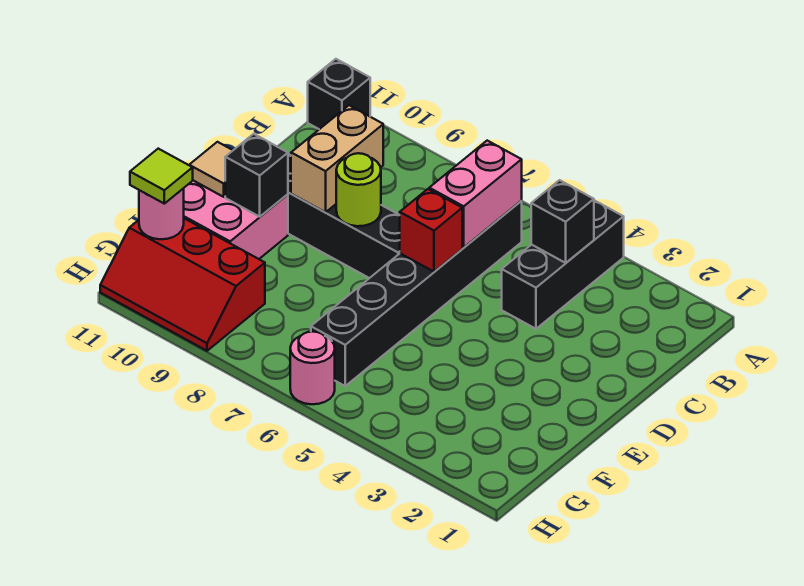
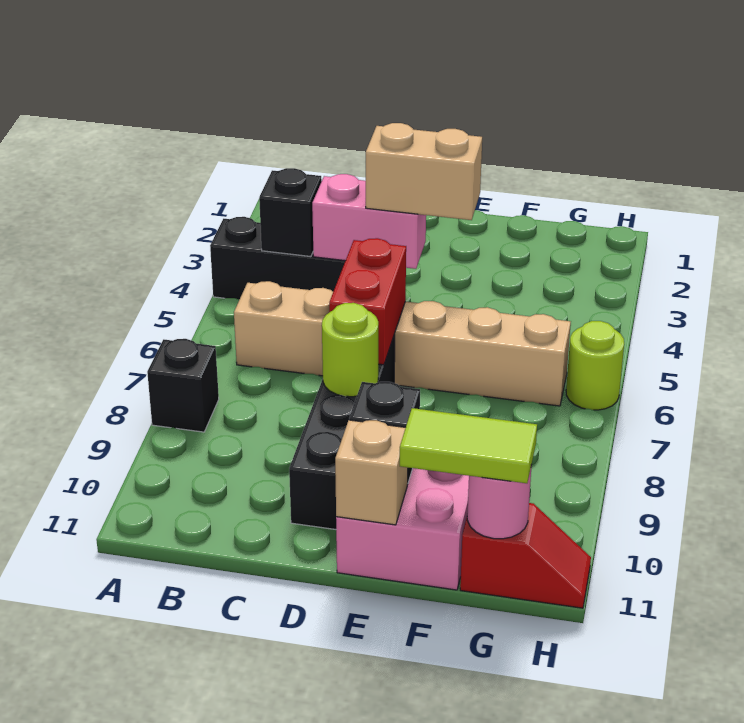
black 1x1 brick [308,59,370,129] -> black 1x1 brick moved to [147,339,219,432]
black 1x6 brick [311,201,522,386] -> tan 1x6 brick [234,281,571,406]
pink 1x2 brick [429,141,522,247] -> pink 1x2 brick moved to [312,174,426,269]
tan 1x2 brick [291,105,383,212] -> tan 1x2 brick moved to [366,123,482,220]
red 1x1 brick [400,189,462,272] -> red 1x2 brick [329,238,406,365]
tan 1x1 tile [189,142,233,197] -> tan 1x1 brick [335,420,408,525]
red 2x3 slope [100,218,265,351] -> red 1x2 slope [460,503,591,608]
lime 1x1 tile [130,149,193,204] -> lime 1x2 tile [400,408,537,483]
pink 1x1 round brick [290,332,335,404] -> lime 1x1 round brick [566,321,624,410]

